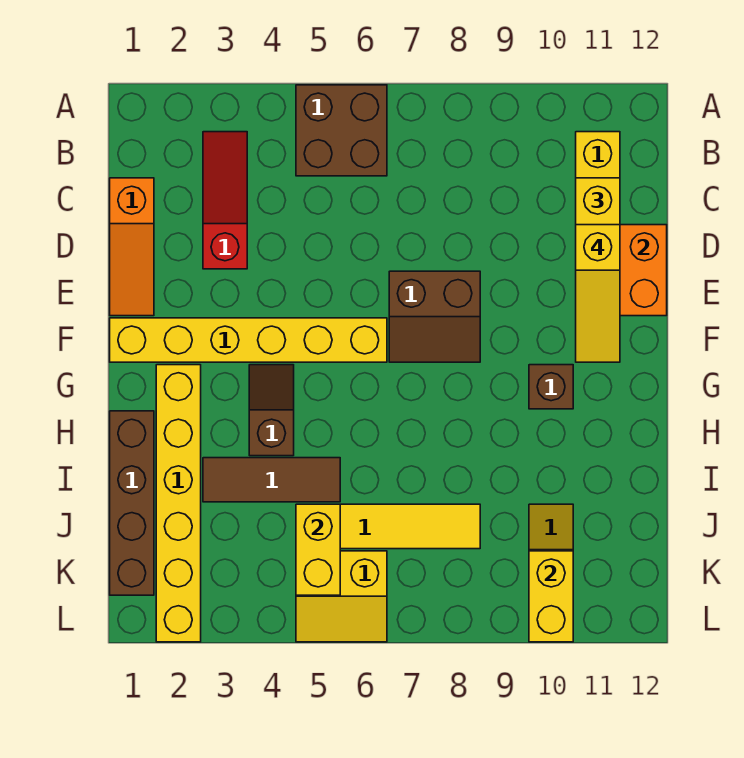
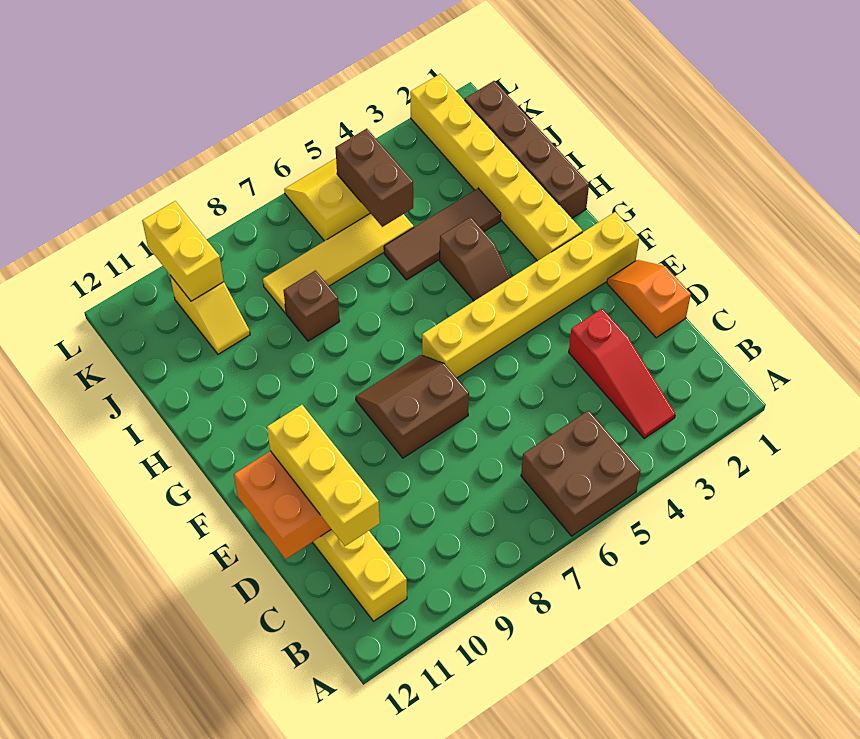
orange 1x3 slope [110,178,154,316] -> orange 1x2 slope [607,260,691,338]
yellow 1x3 slope [576,225,620,362] -> none
brown 1x1 brick [529,365,573,409] -> brown 1x1 brick moved to [283,270,340,341]
yellow 1x2 brick [296,504,340,595] -> brown 1x2 brick [335,129,413,227]

